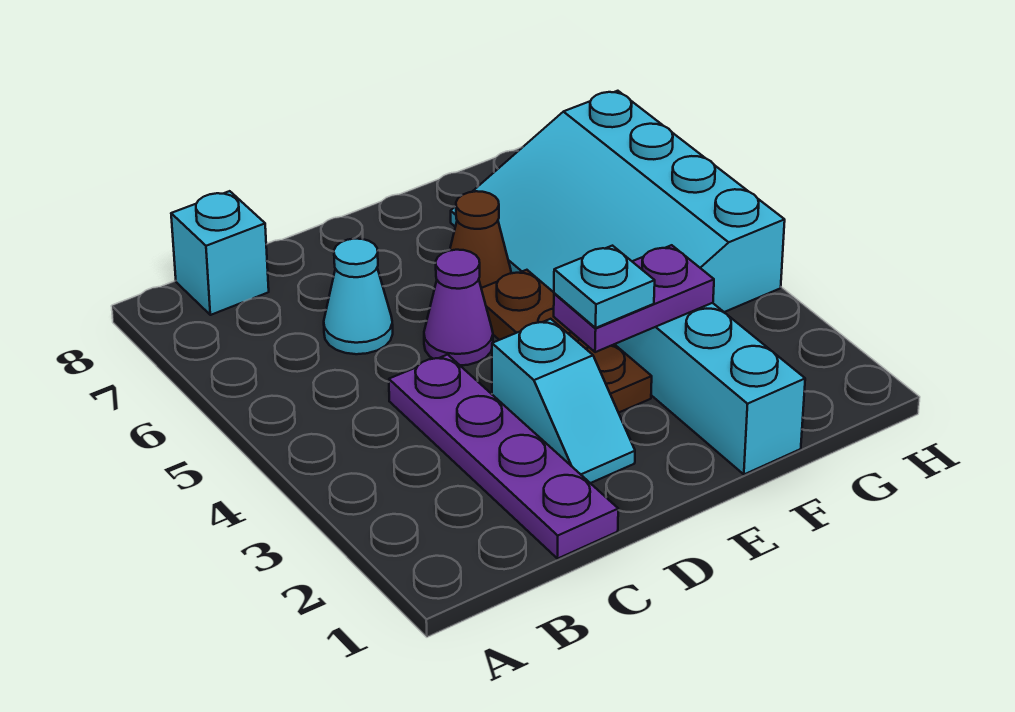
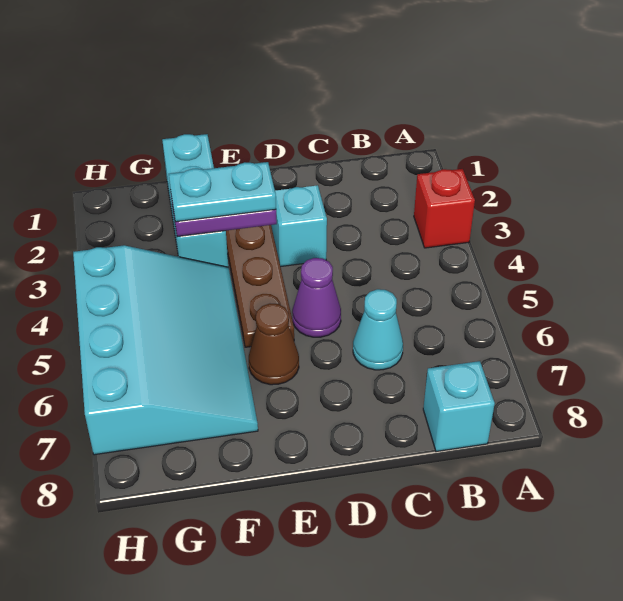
none -> red 1x1 brick [414,169,475,248]
purple 1x4 plate [389,355,618,559] -> none
cyan 1x1 plate [554,246,655,328] -> cyan 1x2 plate [169,162,276,222]

